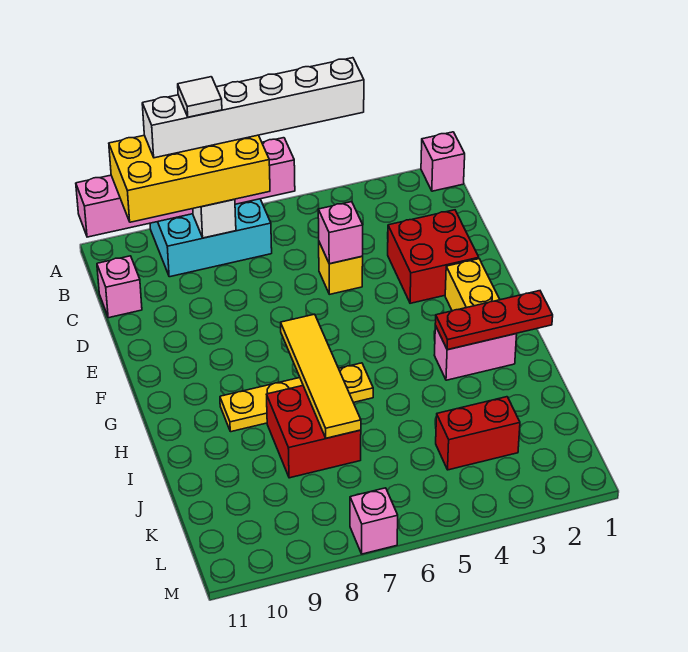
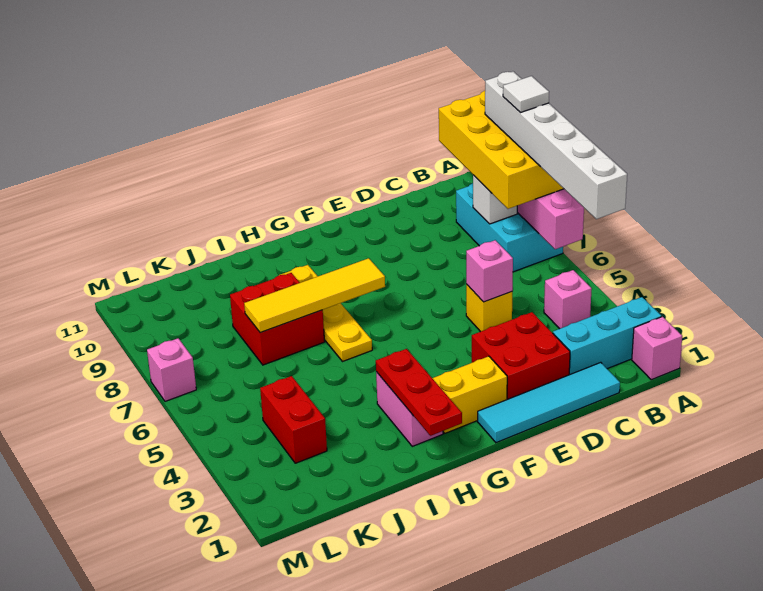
none -> cyan 1x3 brick [553,297,661,375]
none -> cyan 1x4 tile [478,362,620,443]
pink 1x1 brick [97,256,142,318] -> pink 1x1 brick moved to [544,270,592,329]

